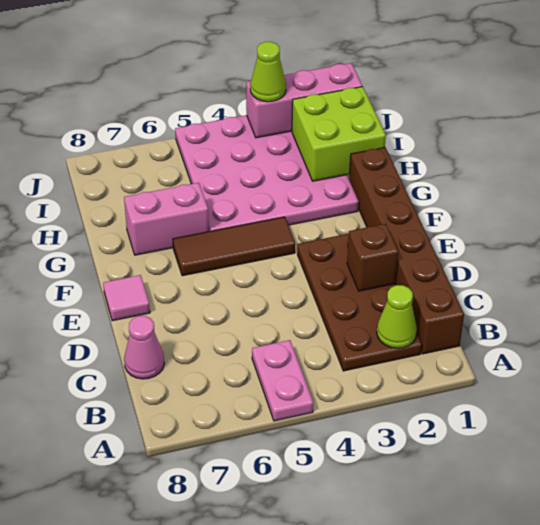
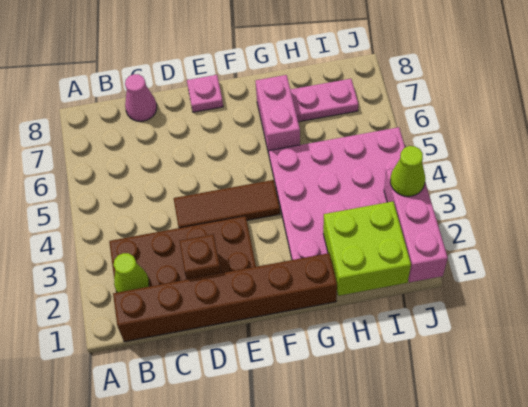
pink 1x2 plate [252,340,313,421] -> pink 1x2 plate moved to [290,79,358,122]
pink 1x1 tile [103,275,150,321] -> pink 1x1 plate [187,75,223,112]
brown 1x3 tile [173,217,295,276] -> brown 1x3 tile turned to [174,180,280,228]

